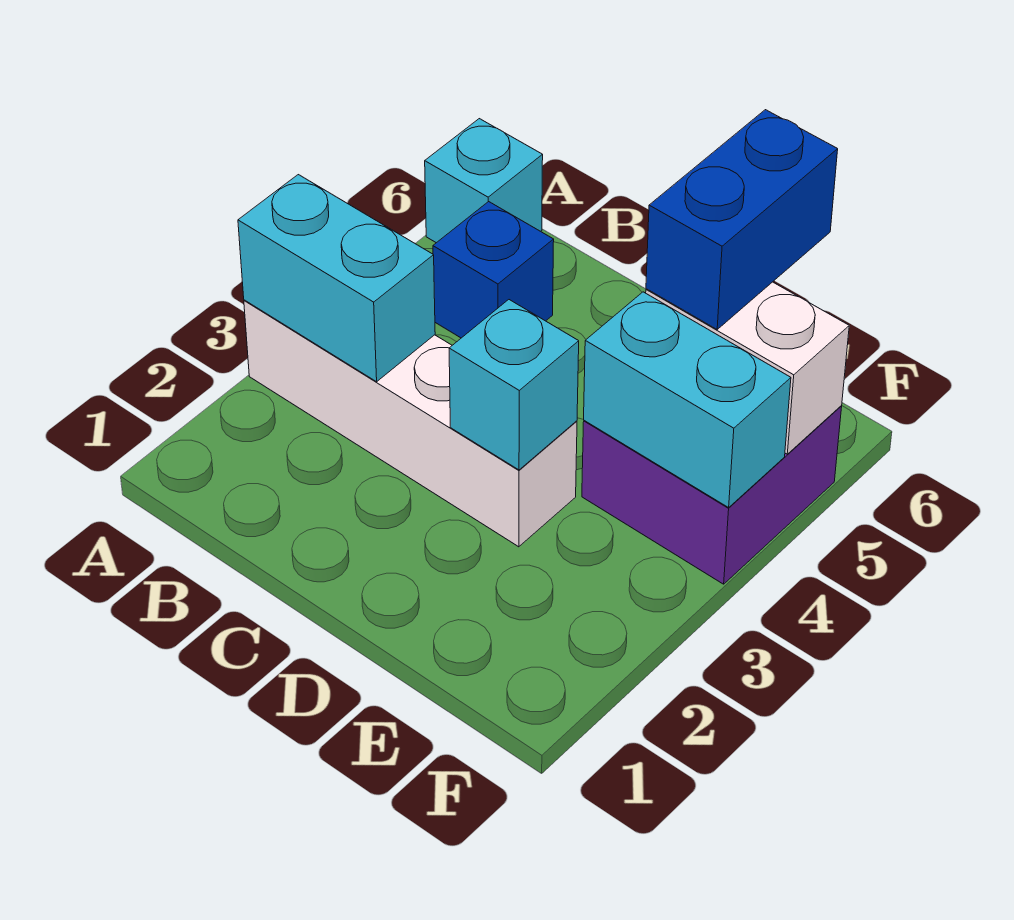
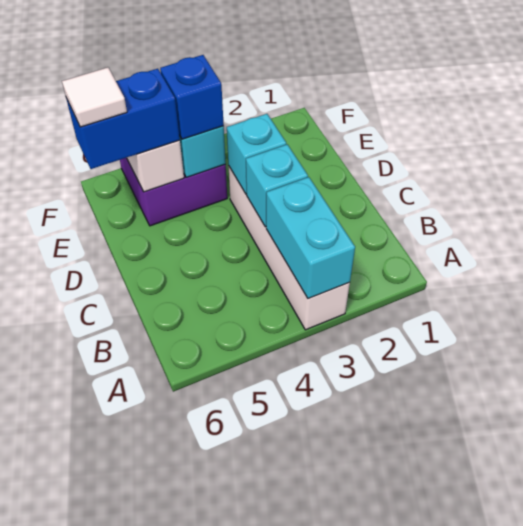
cyan 1x1 brick [425,119,543,243] -> cyan 1x1 brick moved to [246,144,308,227]
blue 1x1 brick [433,202,554,338] -> blue 1x1 brick moved to [160,55,224,139]
none -> white 1x1 tile [62,67,127,127]

